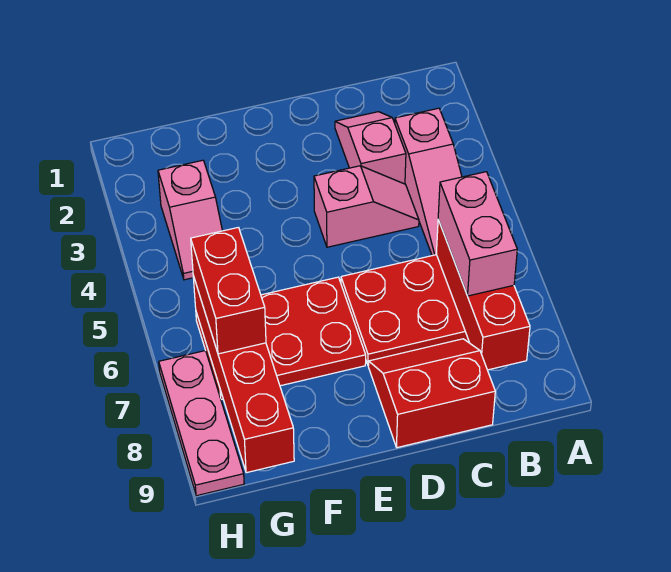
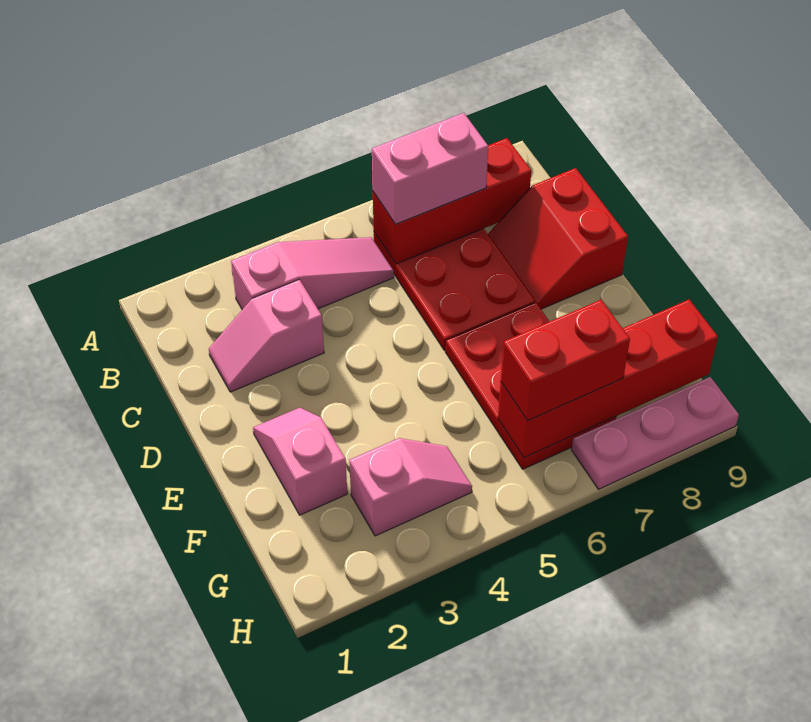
pink 1x2 slope [314,166,419,247] -> pink 1x2 slope moved to [253,408,347,515]

